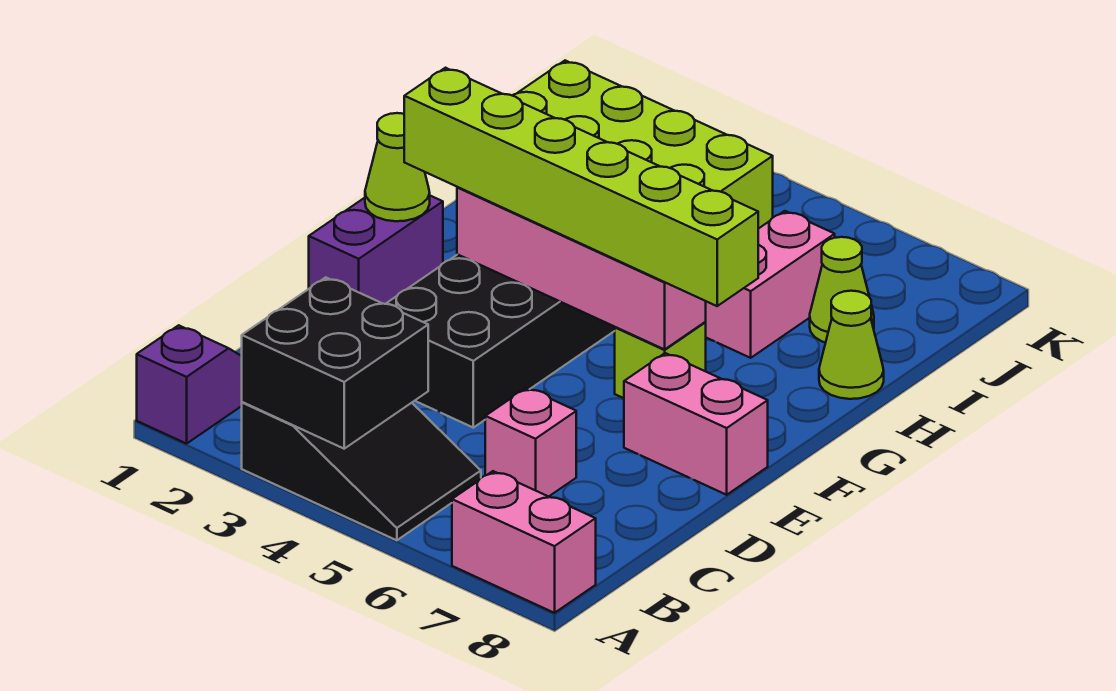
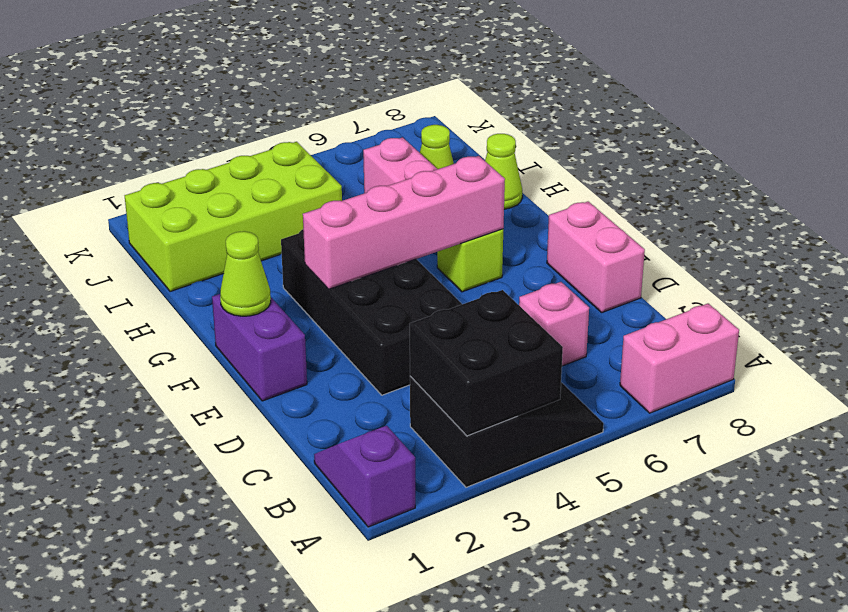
pink 1x2 brick [624,353,768,495] -> pink 1x2 brick turned to [547,202,645,312]
lime 1x6 brick [404,68,758,306] -> none

